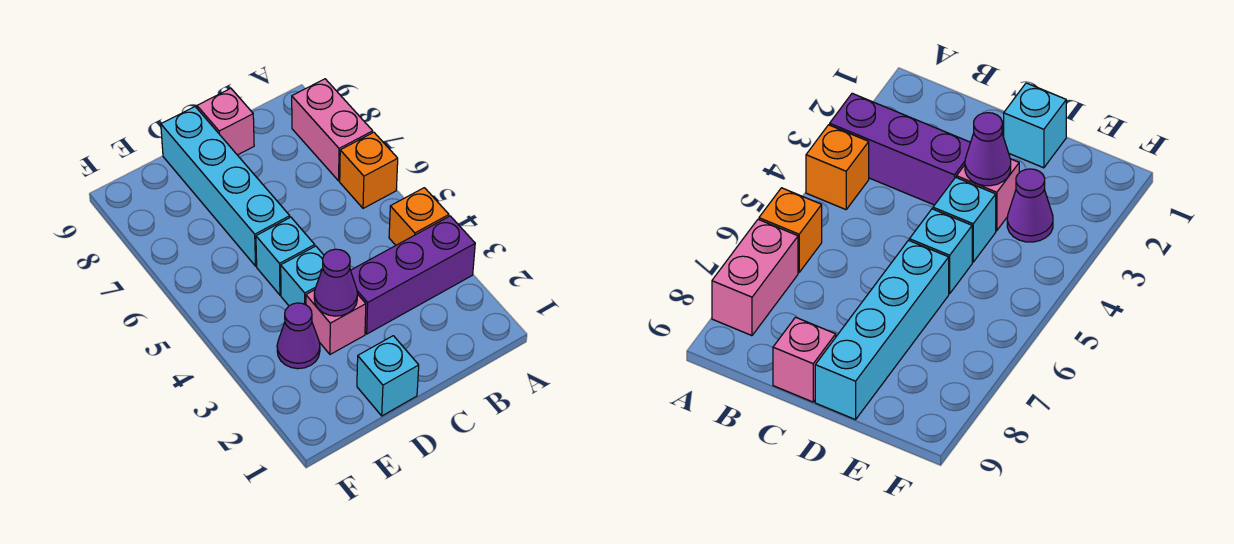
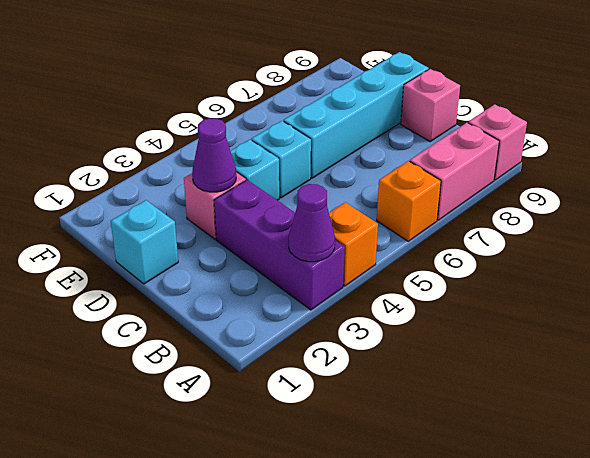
none -> pink 1x1 brick [468,104,527,180]
purple 1x1 cone [277,303,320,369] -> purple 1x1 cone moved to [289,184,335,262]

